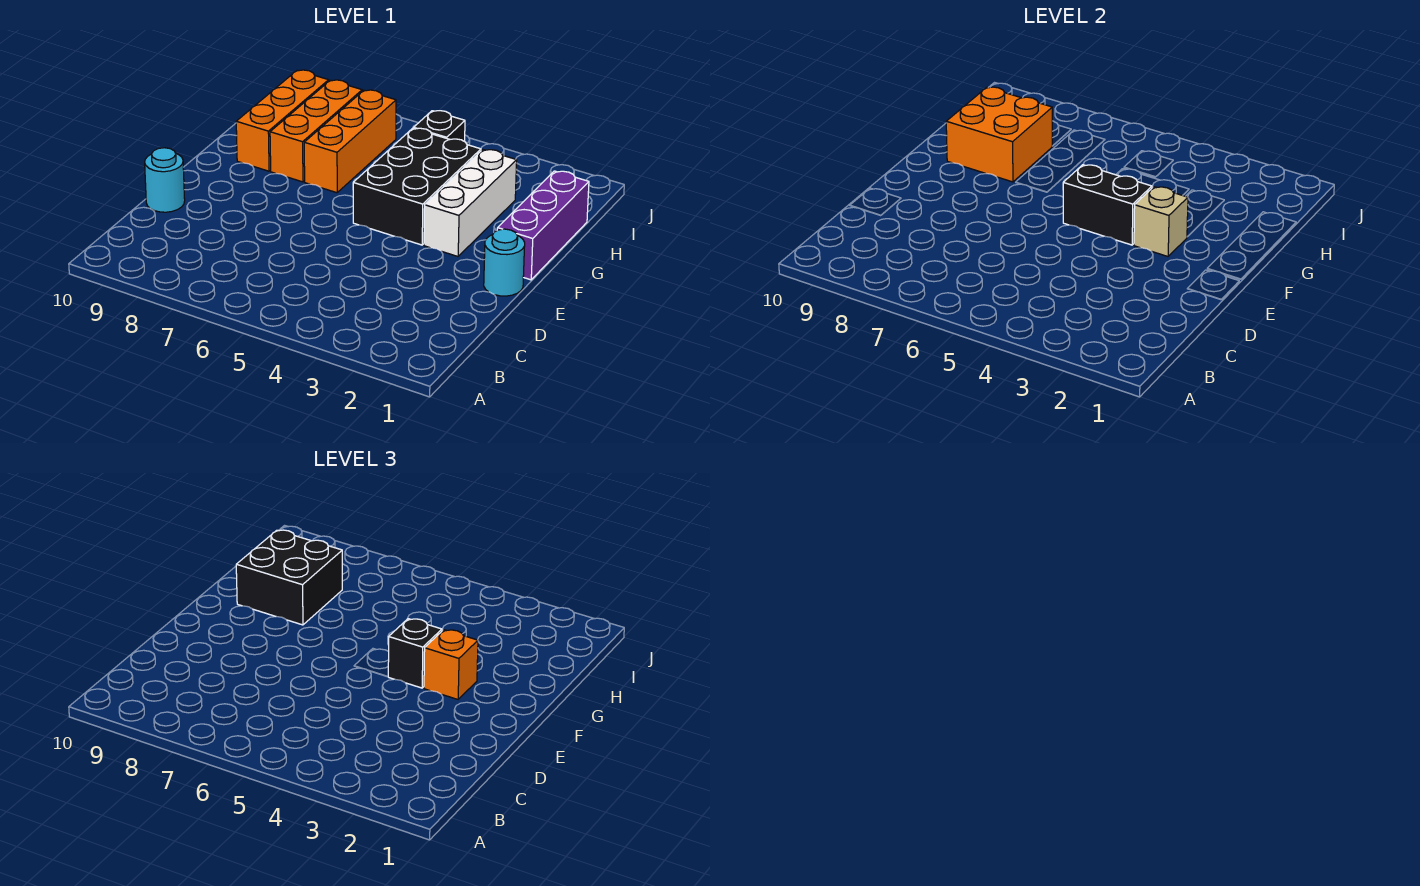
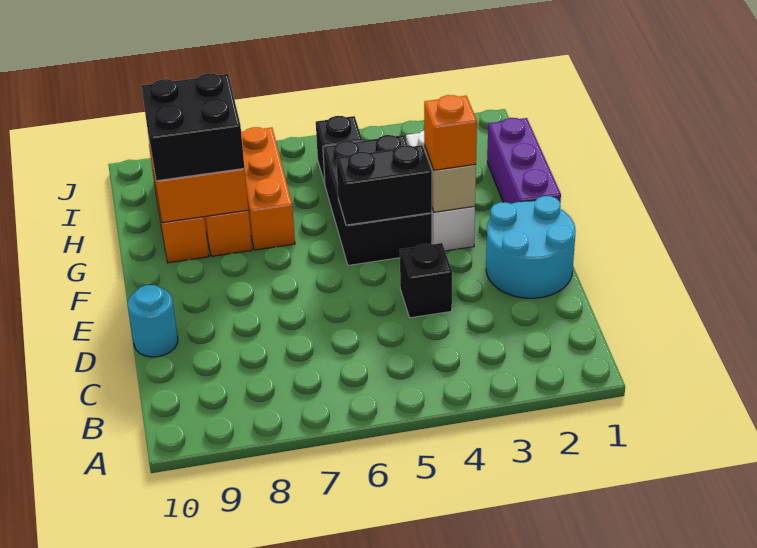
cyan 1x1 round brick [484,229,525,296] -> cyan 2x2 round brick [486,196,576,298]
black 1x1 brick [388,619,442,688] -> black 1x1 brick moved to [400,243,452,318]

